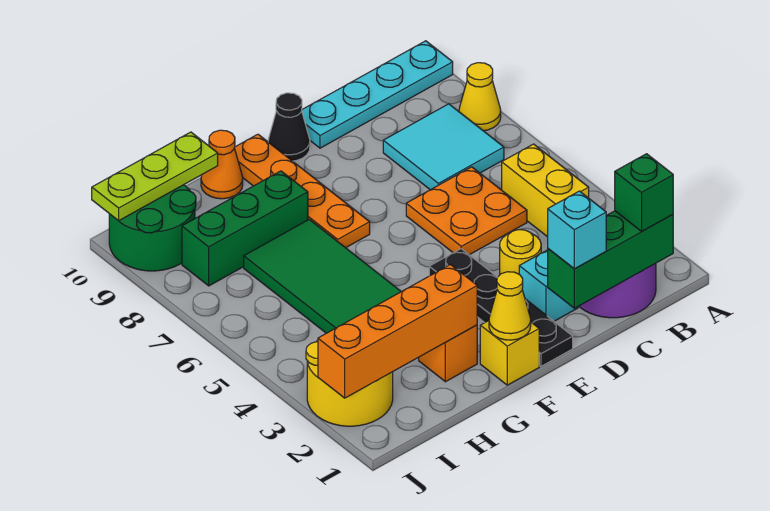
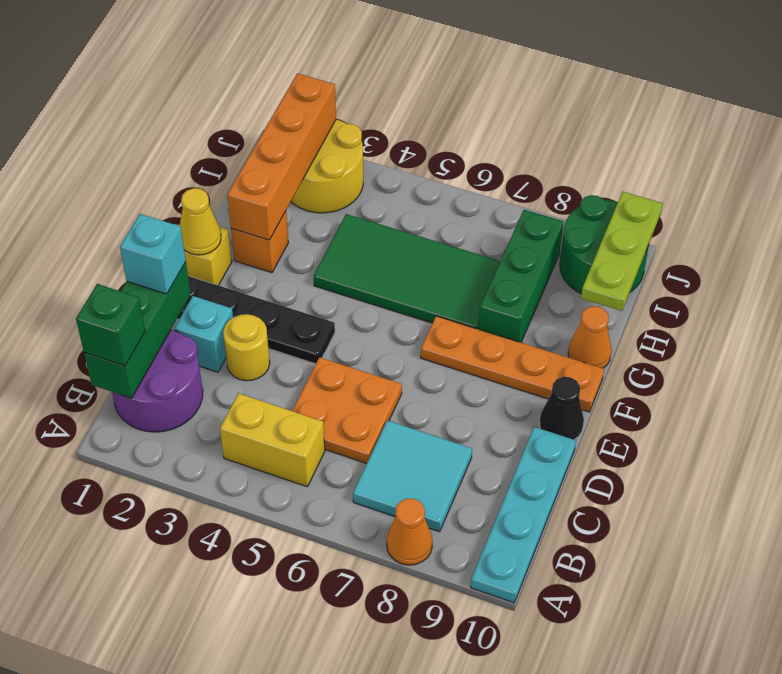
yellow 1x1 cone [459,63,501,131] -> orange 1x1 cone [387,498,433,565]

